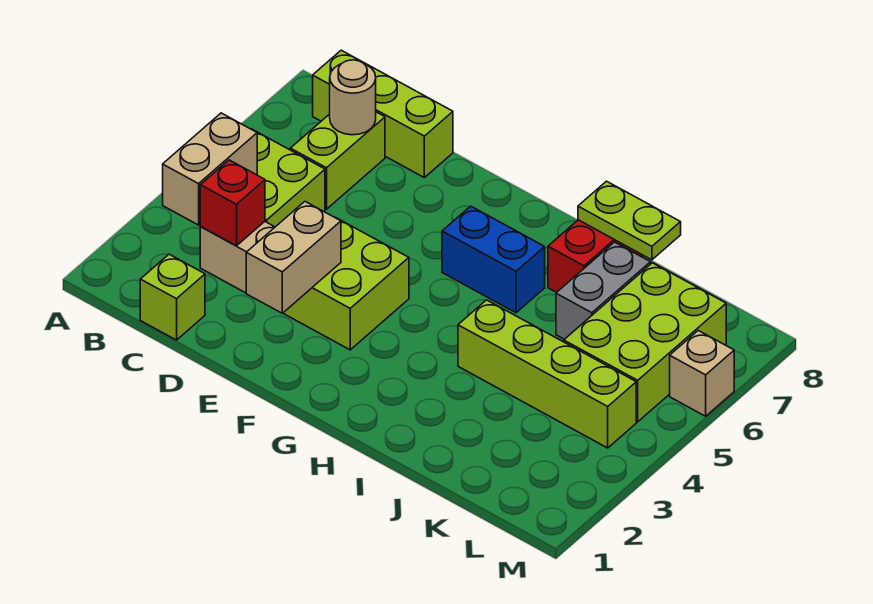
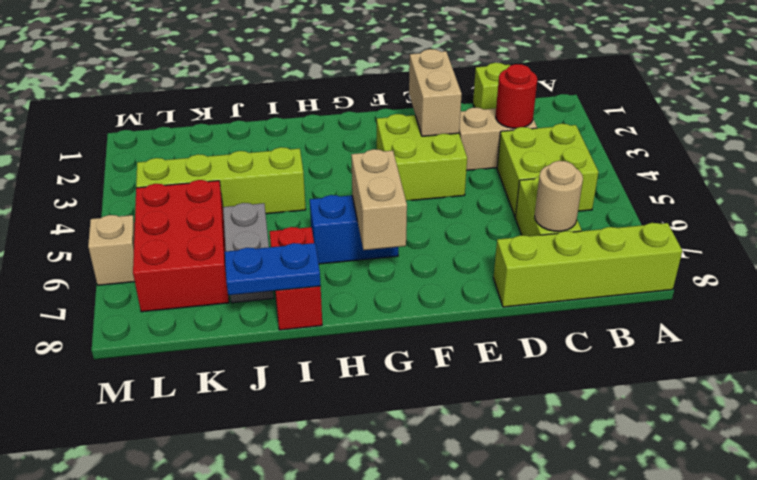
tan 1x2 brick [163,113,257,225] -> tan 1x2 brick moved to [351,149,407,250]
lime 1x3 brick [313,50,453,177] -> lime 1x4 brick [493,223,682,307]
red 1x1 brick [200,160,265,246] -> red 1x1 round brick [496,64,537,128]
lime 1x2 plate [578,181,681,260] -> blue 1x2 plate [225,243,321,295]
lime 2x3 brick [564,263,726,422] -> red 2x3 brick [133,180,229,312]

